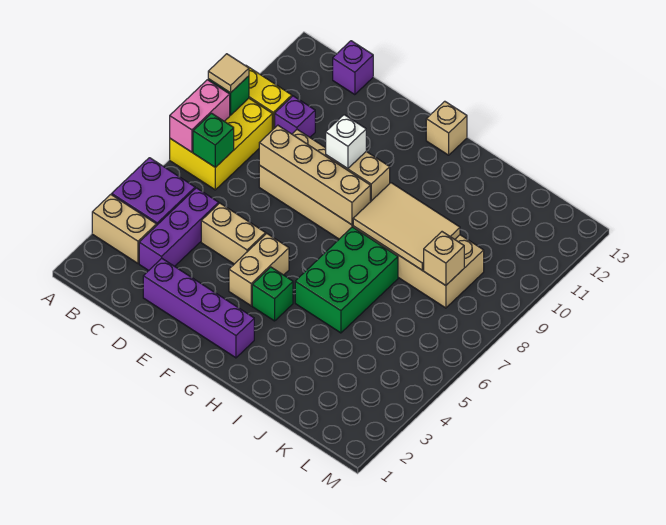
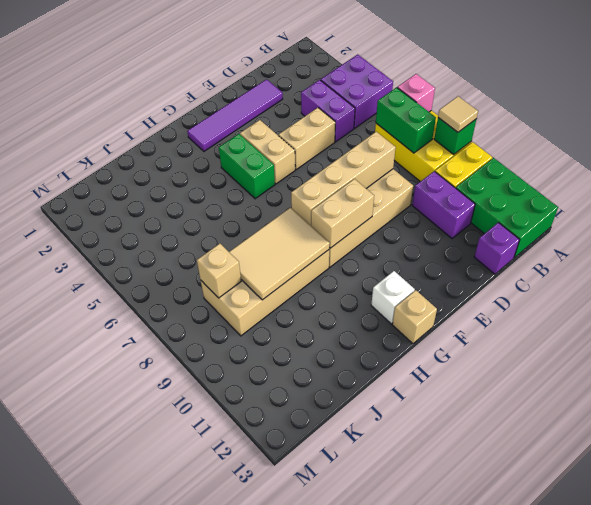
tan 1x2 brick [92,194,157,263] -> none
pink 1x2 brick [170,80,230,152] -> pink 1x1 brick [397,74,435,112]
green 1x1 brick [193,113,234,167] -> green 1x2 brick [376,87,436,153]
purple 1x3 brick [139,188,219,270] -> purple 1x2 brick [301,80,355,142]
purple 1x1 brick [275,96,315,137] -> purple 1x2 brick [412,171,475,238]
purple 1x4 brick [143,258,254,358] -> purple 1x4 tile [187,79,283,151]
white 1x1 brick [326,115,366,169] -> white 1x1 brick moved to [371,271,415,324]
green 1x1 brick [252,267,293,321] -> green 1x2 brick [219,134,275,199]
green 2x3 brick [295,227,398,333] -> green 2x3 brick moved to [456,158,558,258]

